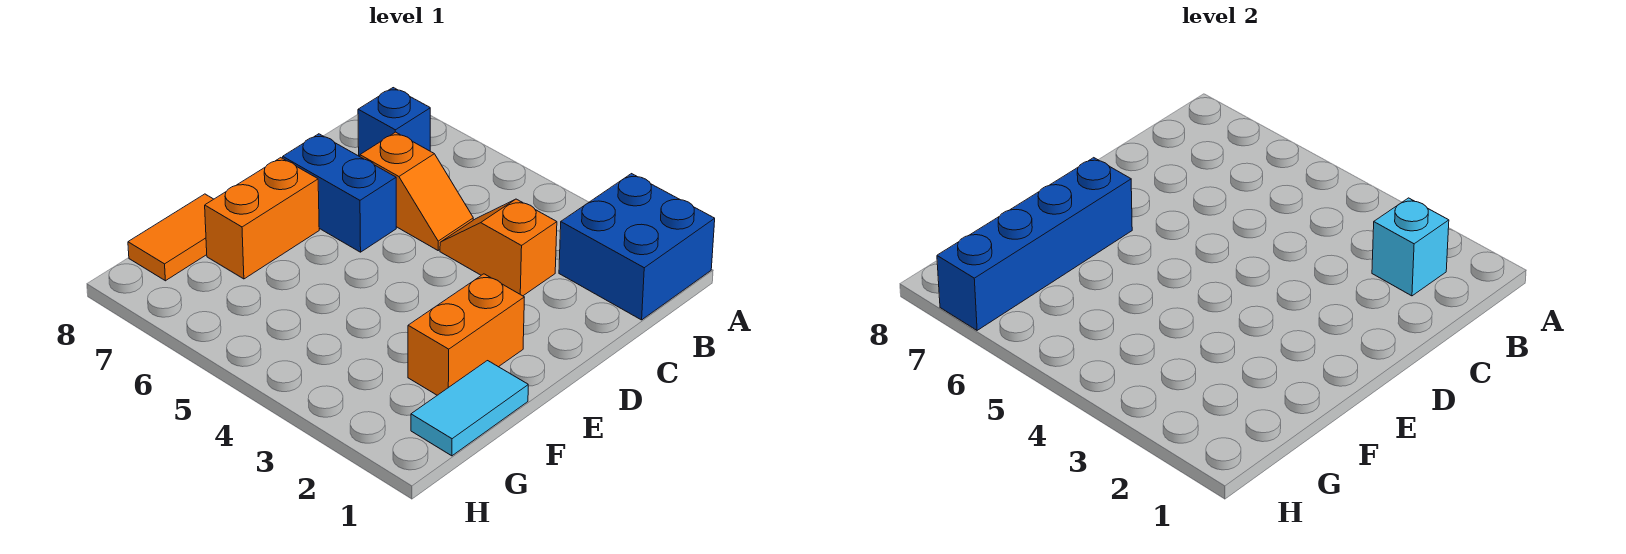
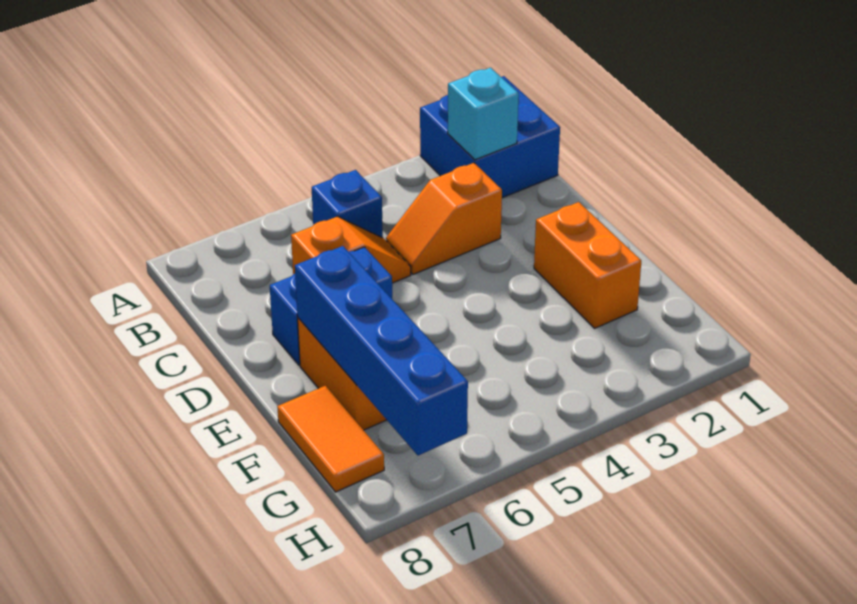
blue 1x1 brick [358,88,430,157] -> blue 1x1 brick moved to [312,170,383,238]
cyan 1x2 tile [411,361,528,456] -> none

